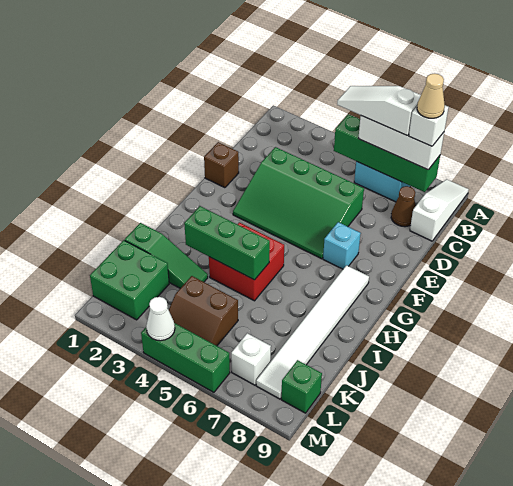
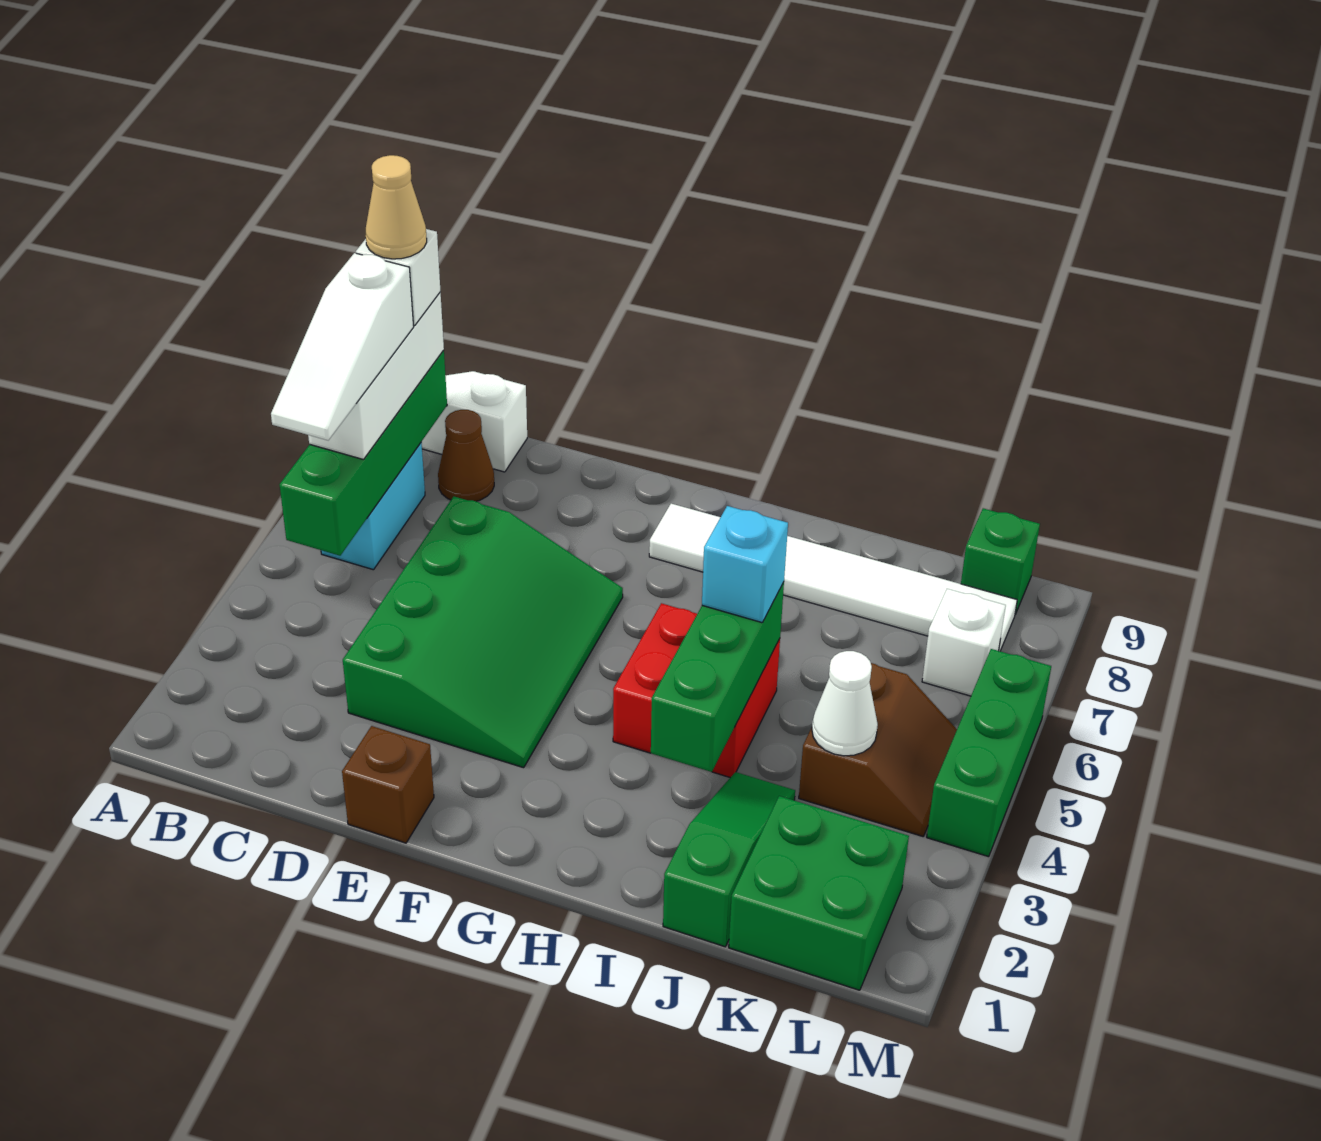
cyan 1x1 brick [323,222,361,269] -> cyan 1x1 brick moved to [702,506,788,623]
white 1x1 cone [146,297,175,341] -> white 1x1 cone moved to [812,651,878,756]

